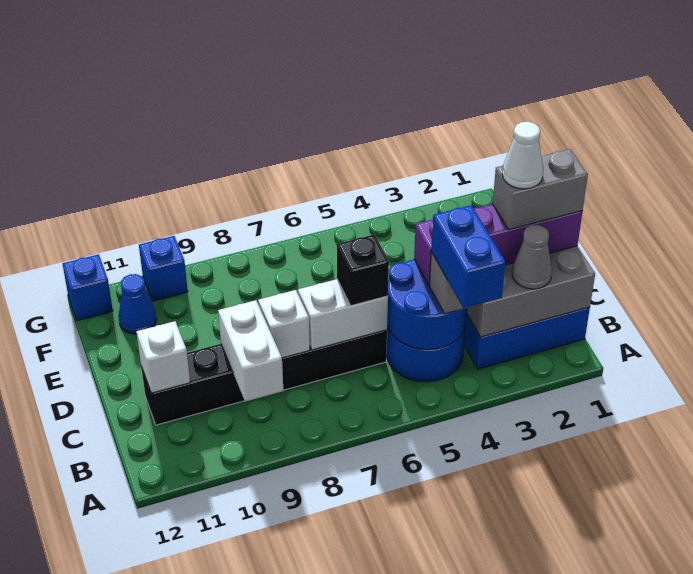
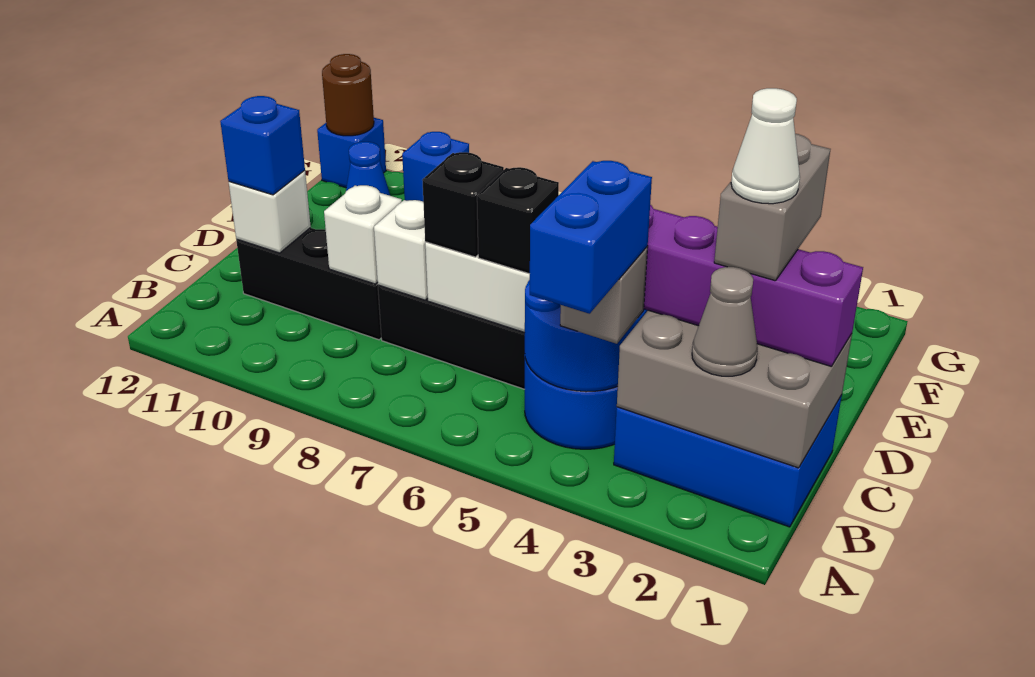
white 1x2 brick [218,300,283,402] -> white 1x1 brick [324,185,402,284]
grey 1x2 brick [493,149,588,230] -> grey 1x2 brick turned to [714,134,830,281]
none -> black 1x1 brick [422,152,504,257]
none -> blue 1x1 brick [220,96,305,195]
none -> brown 1x1 round brick [322,54,374,136]

